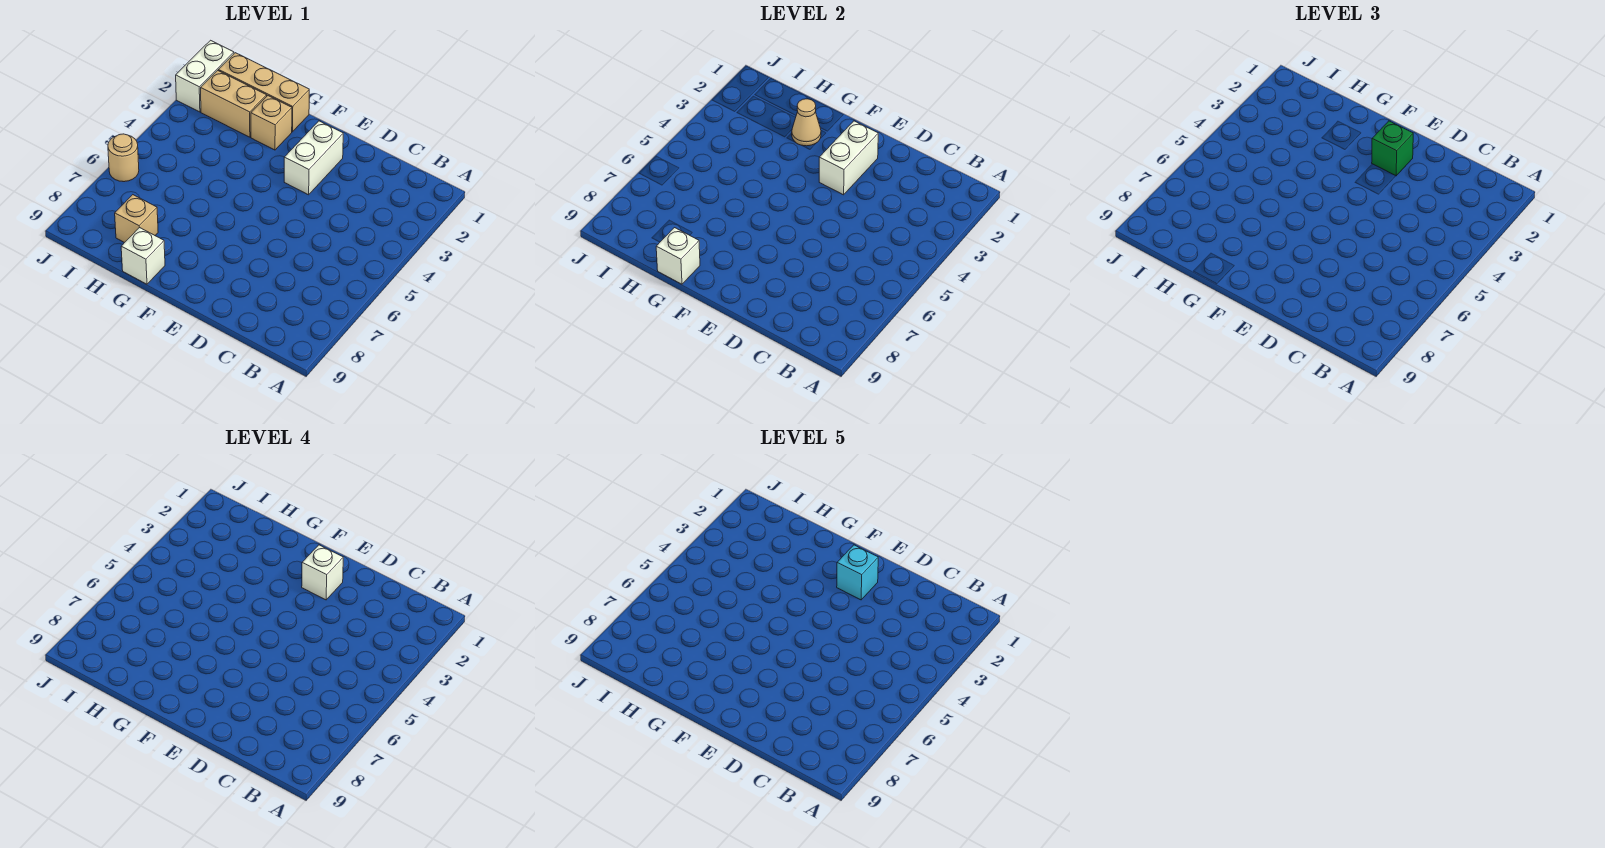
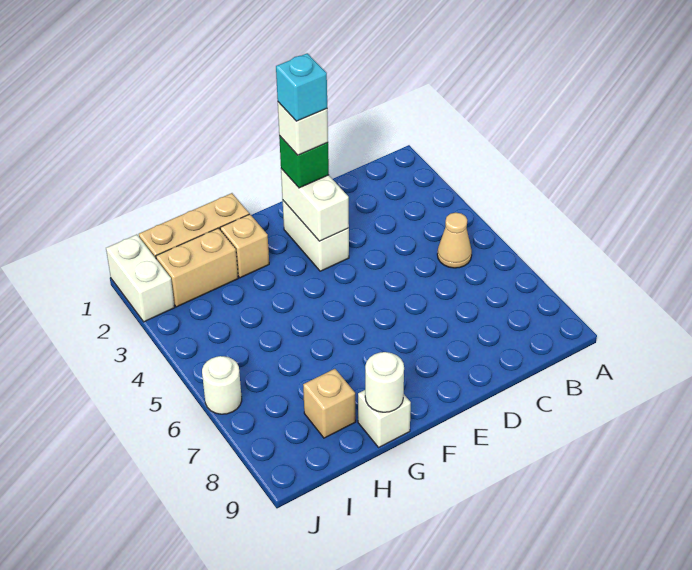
tan 1x1 cone [792,99,821,146] -> tan 1x1 cone moved to [437,213,472,268]
white 1x1 brick [656,228,700,284] -> white 1x1 round brick [365,352,404,412]
tan 1x1 round brick [108,134,139,182] -> white 1x1 round brick [202,356,242,414]

